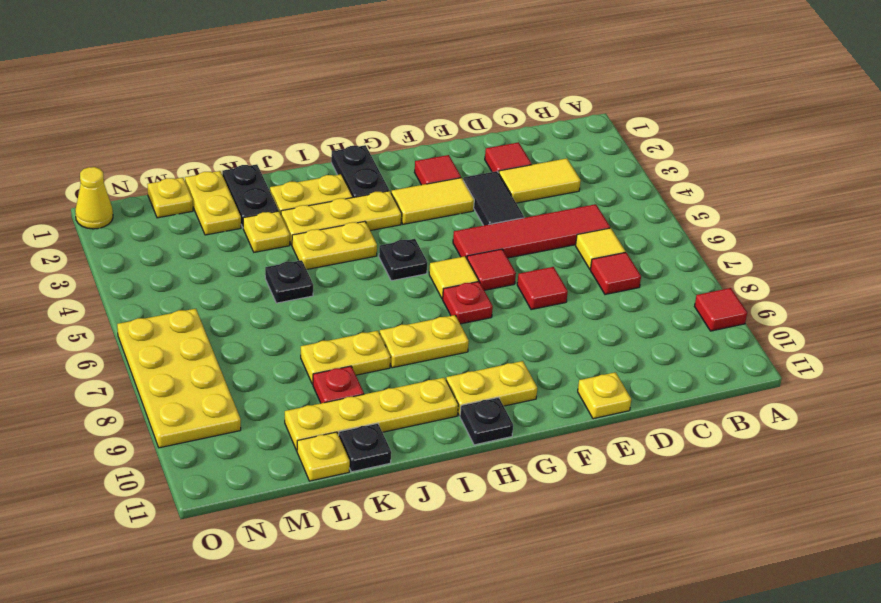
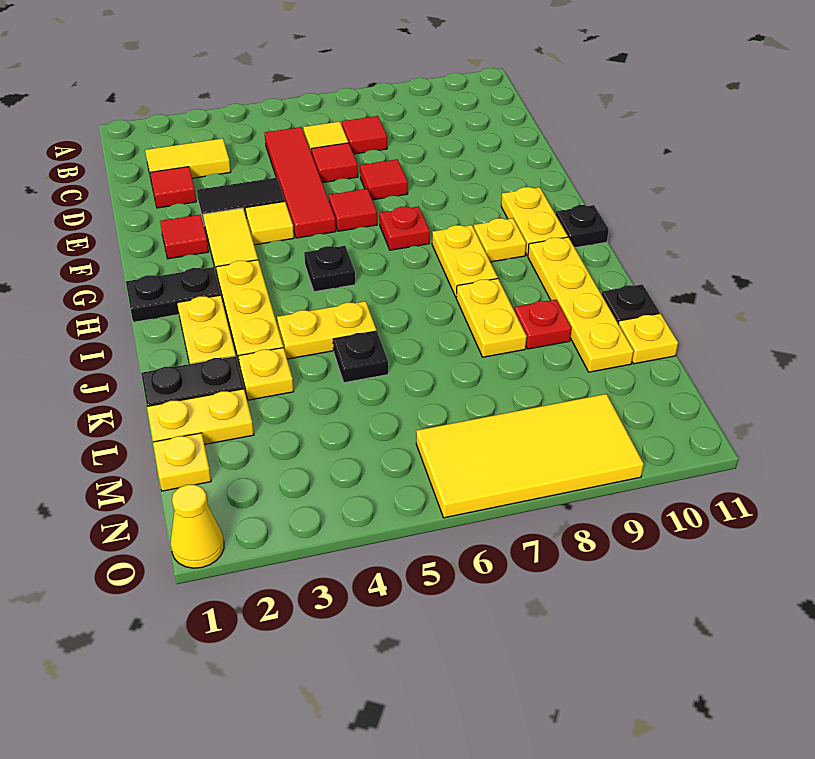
red 1x1 tile [695,288,747,331] -> red 1x1 tile moved to [311,143,358,183]
yellow 1x2 tile [499,158,581,203] -> yellow 1x2 tile turned to [145,138,231,178]
yellow 1x1 plate [578,372,631,419] -> yellow 1x1 plate moved to [474,218,526,262]
yellow 1x1 tile [429,256,479,299] -> yellow 1x1 tile moved to [245,201,294,245]
yellow 1x2 plate [292,221,377,270] -> yellow 1x2 plate turned to [277,301,377,359]
yellow 2x4 plate [117,309,241,448] -> yellow 2x4 tile [416,394,644,518]

